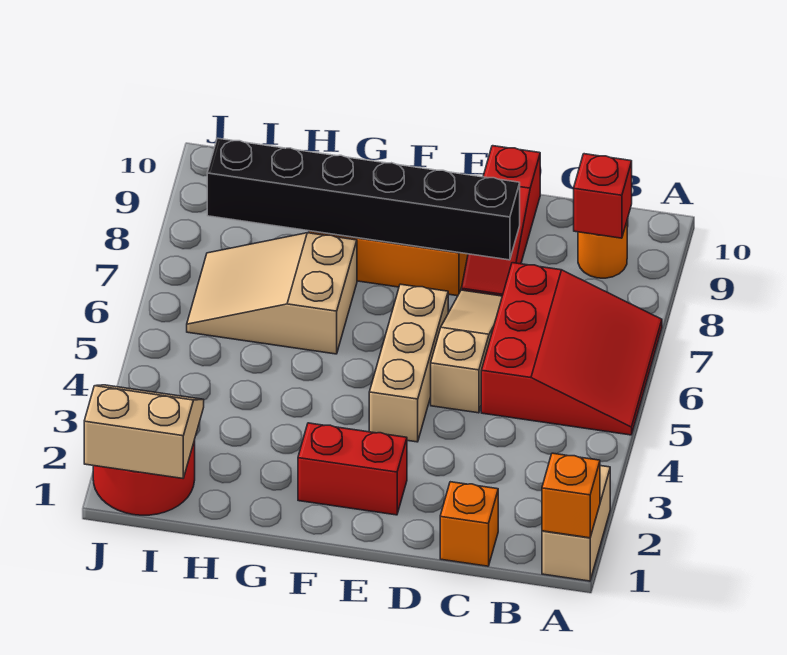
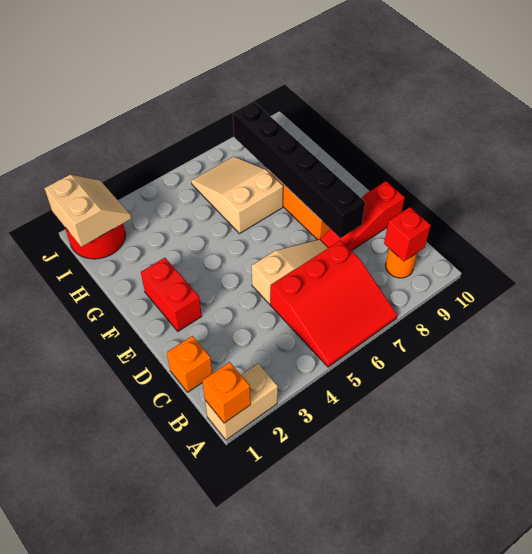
tan 1x3 brick [369,284,448,442] -> none

